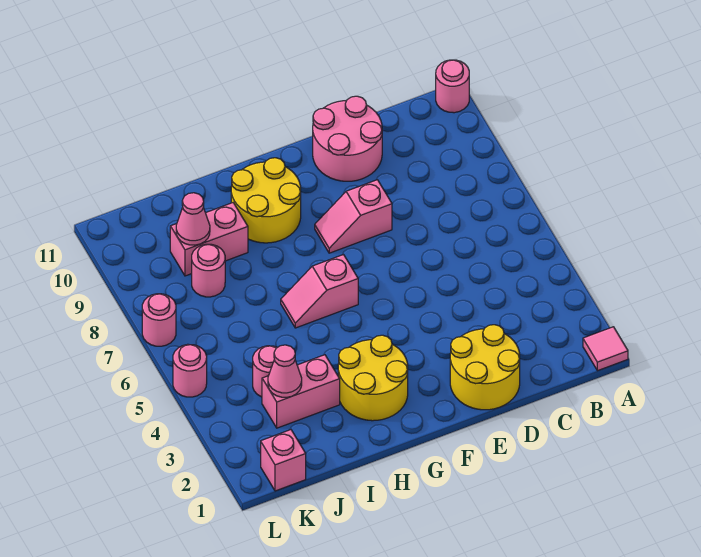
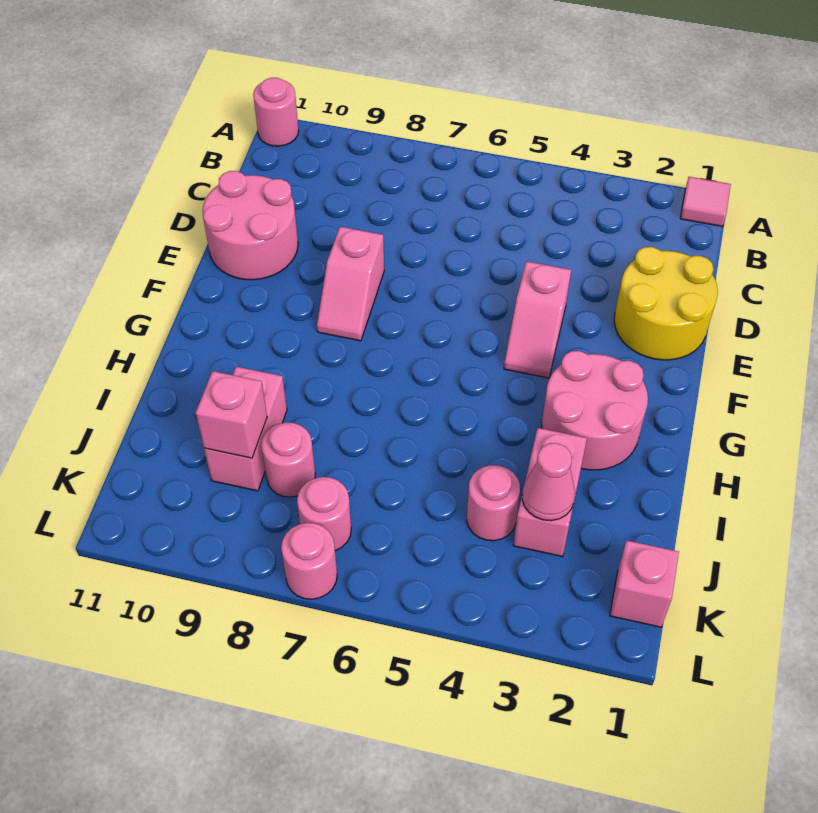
yellow 2x2 round brick [338,335,408,421] -> pink 2x2 round brick [542,351,648,470]
pink 1x2 slope [281,255,358,328] -> pink 1x2 slope moved to [504,261,571,378]
yellow 2x2 round brick [231,158,301,243] -> none
pink 1x1 cone [176,193,210,245] -> pink 1x1 brick [196,371,267,458]
pink 1x1 round brick [173,344,207,397] -> pink 1x1 round brick moved to [297,477,351,551]

